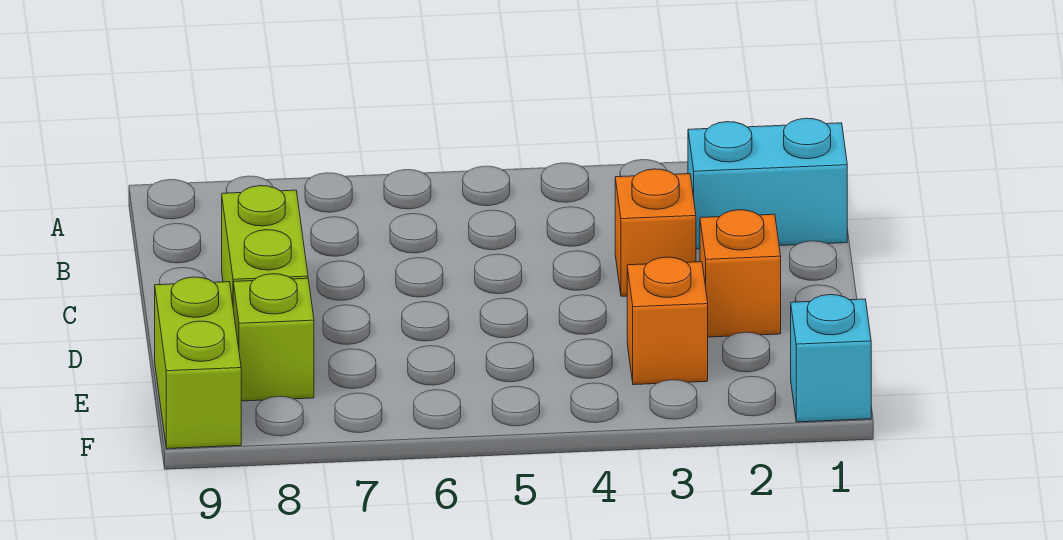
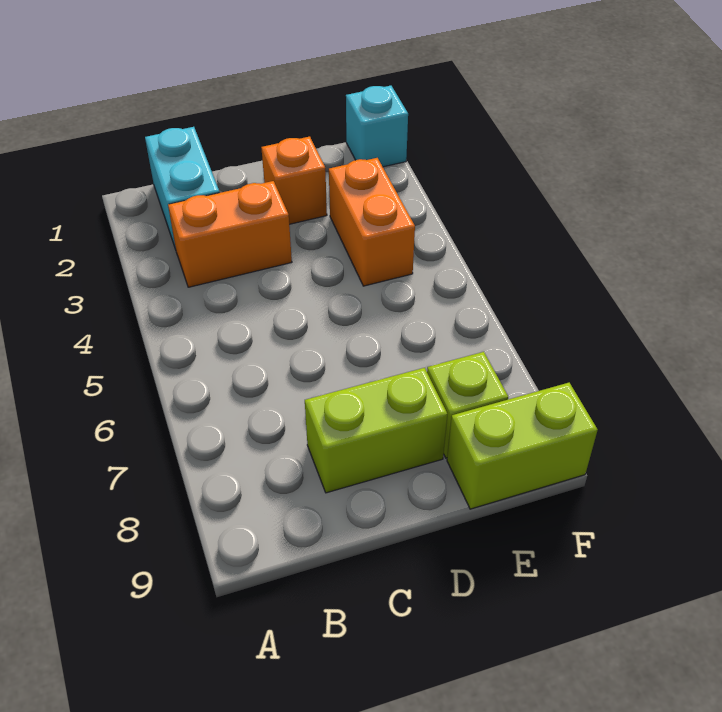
orange 1x1 brick [615,169,696,296] -> orange 1x2 brick [168,181,292,287]
orange 1x1 brick [627,257,708,385] -> orange 1x2 brick [329,158,415,286]

